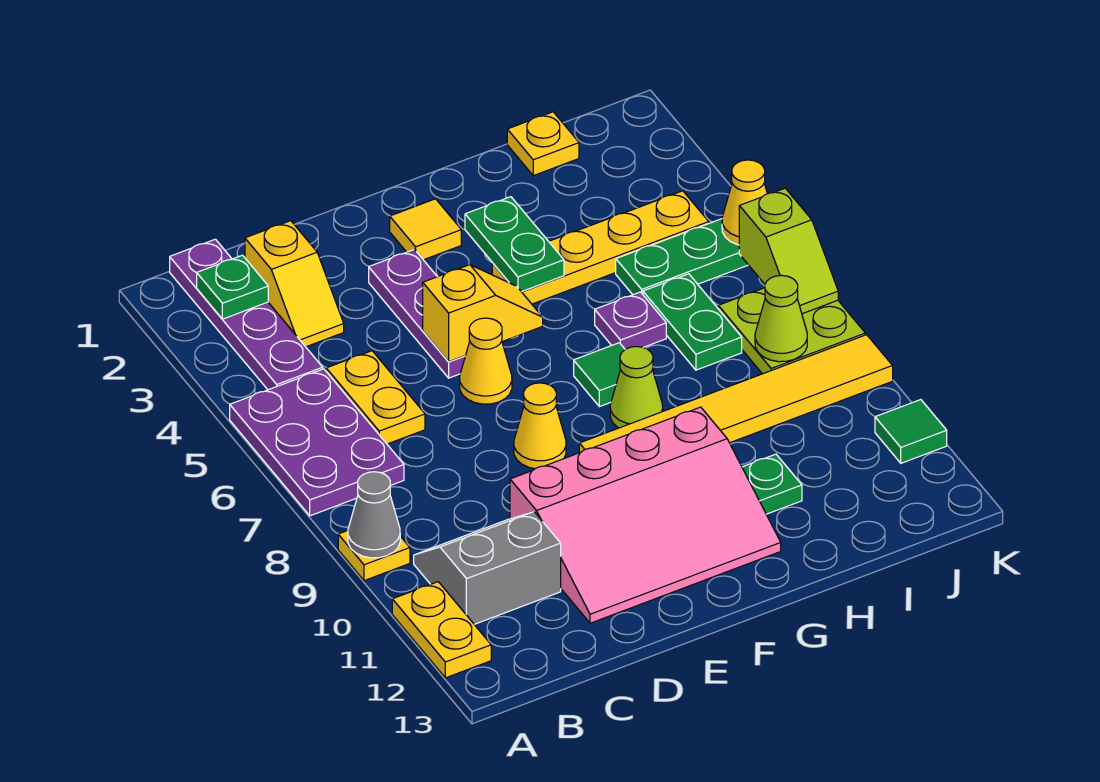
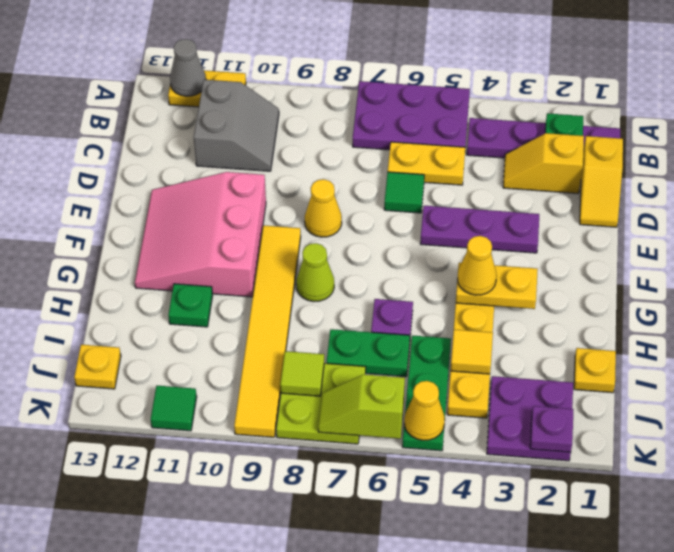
yellow 1x1 plate [338,531,410,581] -> yellow 1x1 plate moved to [74,345,121,389]
grey 1x1 cone [348,472,400,558] -> grey 1x1 cone moved to [170,39,206,96]
pink 3x4 slope [510,407,781,623] -> pink 3x3 slope [135,172,266,297]
yellow 1x2 slope [423,265,543,362] -> yellow 1x2 slope moved to [580,136,623,227]
yellow 1x1 cone [460,318,512,404] -> yellow 1x1 cone moved to [458,236,497,295]
yellow 1x1 tile [390,199,461,260] -> yellow 1x1 tile moved to [451,329,493,374]
green 1x2 plate [465,197,564,292] -> yellow 1x2 plate [456,263,538,309]
green 1x1 tile [574,343,625,407] -> green 1x1 tile moved to [384,172,424,213]
none -> purple 2x2 plate [487,376,573,461]
lime 1x1 cone [755,275,807,362] -> lime 1x1 tile [280,351,324,396]
none -> purple 1x1 plate [530,406,574,452]

